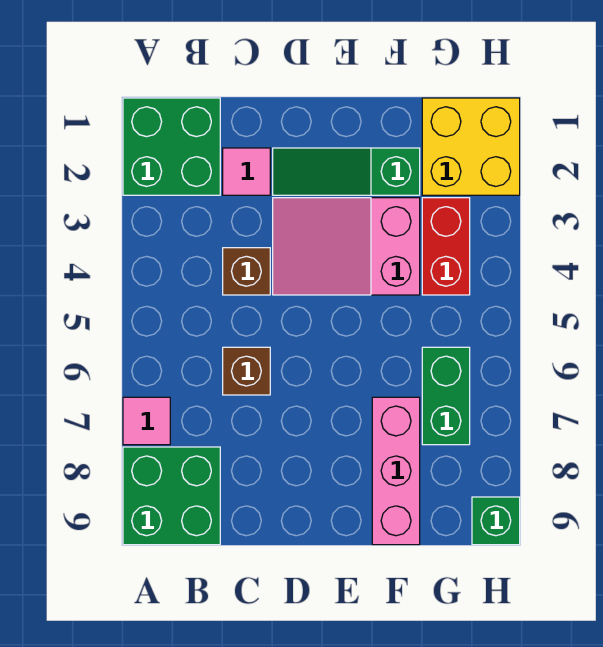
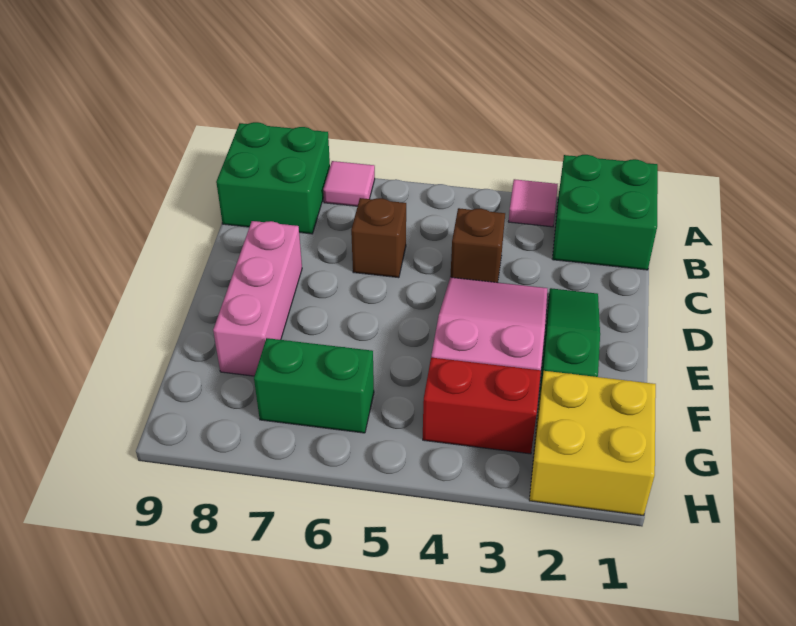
pink 1x1 tile [223,148,270,195] -> pink 1x1 tile moved to [508,179,558,227]
pink 1x3 brick [372,397,420,545] -> pink 1x3 brick turned to [213,221,302,376]
green 1x1 brick [472,497,520,545] -> none

